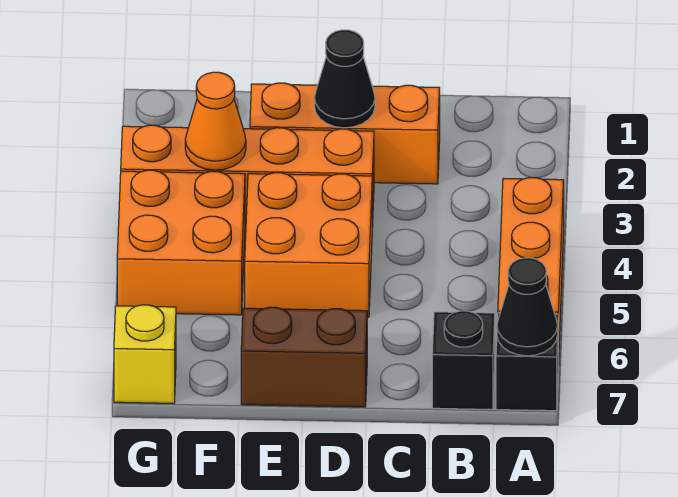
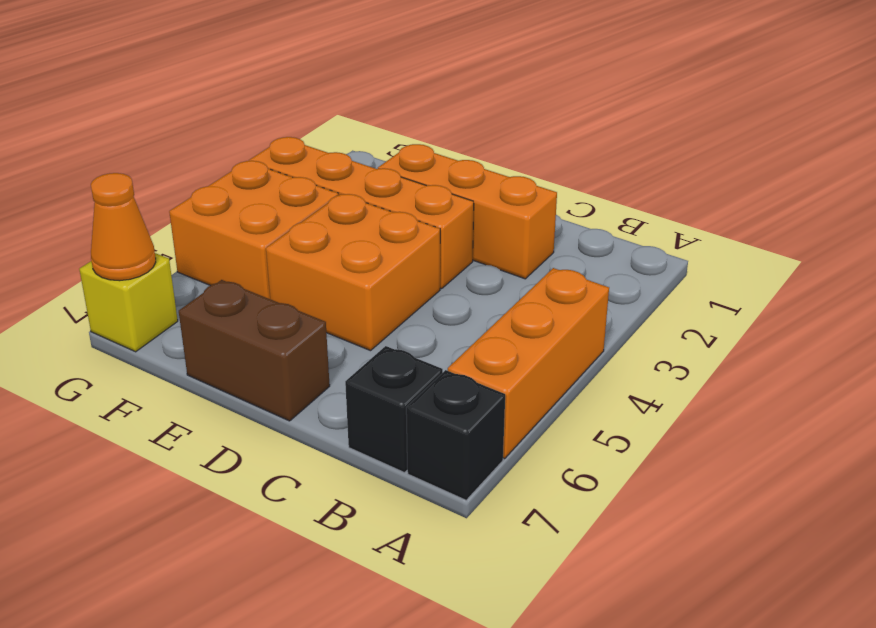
black 1x1 cone [497,258,558,356] -> none
black 1x1 cone [314,30,375,128] -> none
orange 1x1 cone [185,72,246,170] -> orange 1x1 cone moved to [91,173,156,281]

